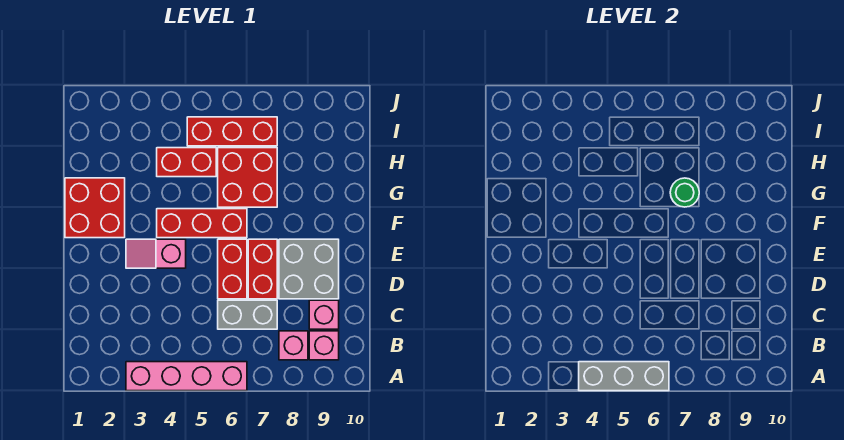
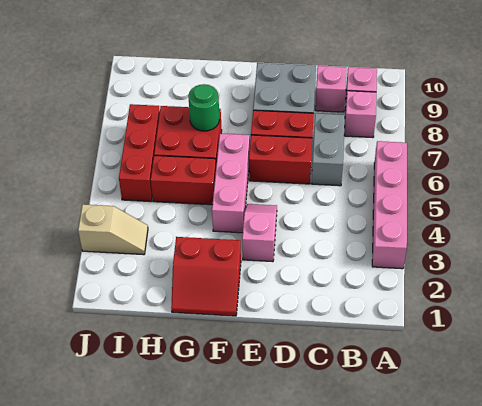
grey 1x3 brick [579,362,669,391] -> none
pink 1x2 slope [126,239,186,268] -> pink 1x2 slope turned to [242,204,277,262]
red 2x2 brick [65,178,125,238] -> red 2x2 slope [171,237,241,316]
red 1x3 brick [157,209,247,238] -> pink 1x3 brick [212,133,250,233]
red 1x2 brick [157,148,216,177] -> red 1x2 brick turned to [151,156,216,205]
none -> tan 1x2 slope [78,204,148,255]

